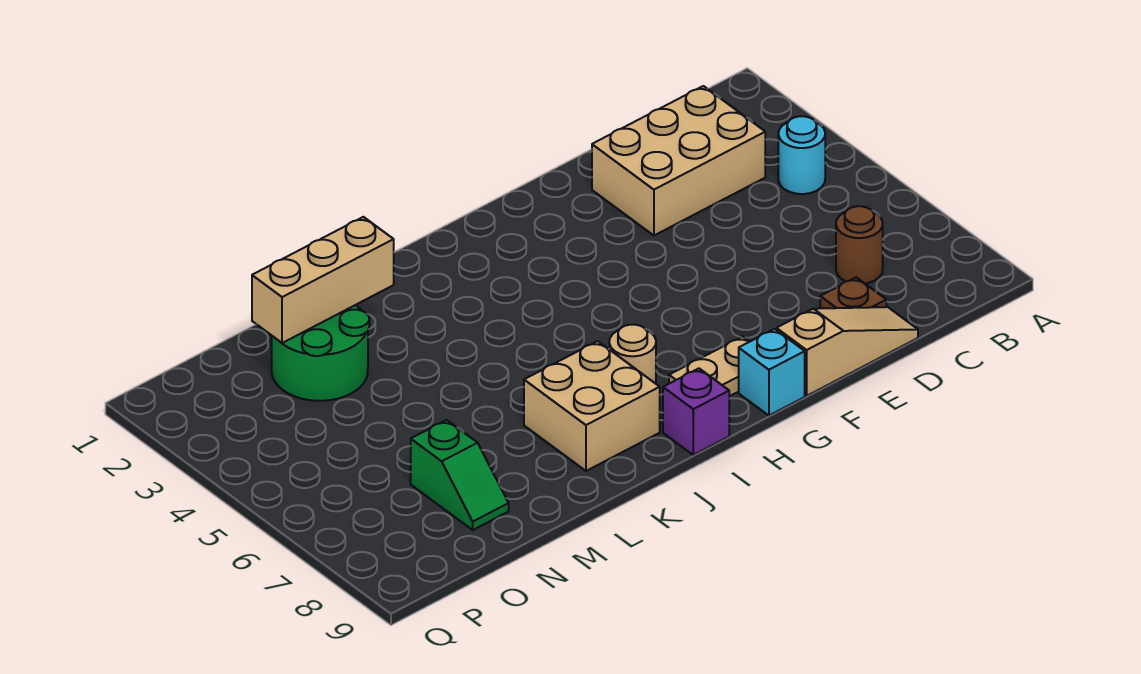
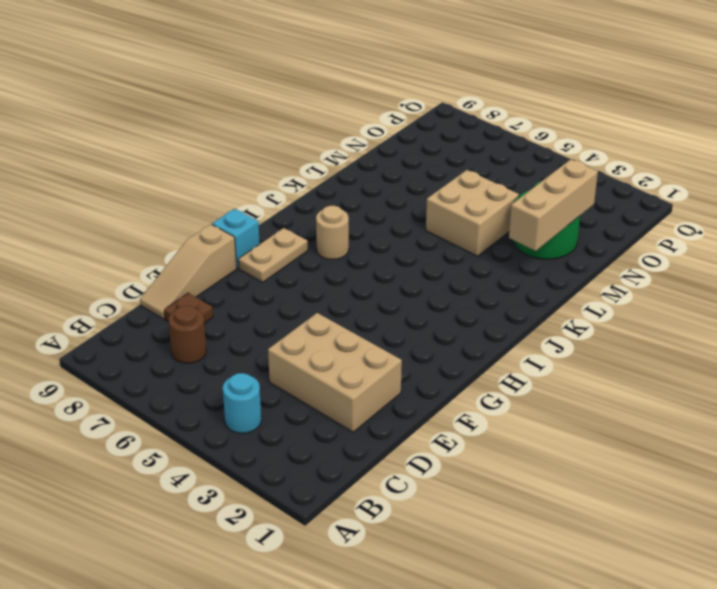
tan 2x3 brick [592,86,765,235] -> tan 2x3 brick turned to [268,313,402,432]
purple 1x1 brick [663,368,729,455] -> none
tan 2x2 brick [524,341,660,471] -> tan 2x2 brick moved to [426,170,519,256]
green 1x2 slope [411,420,509,530] -> none

